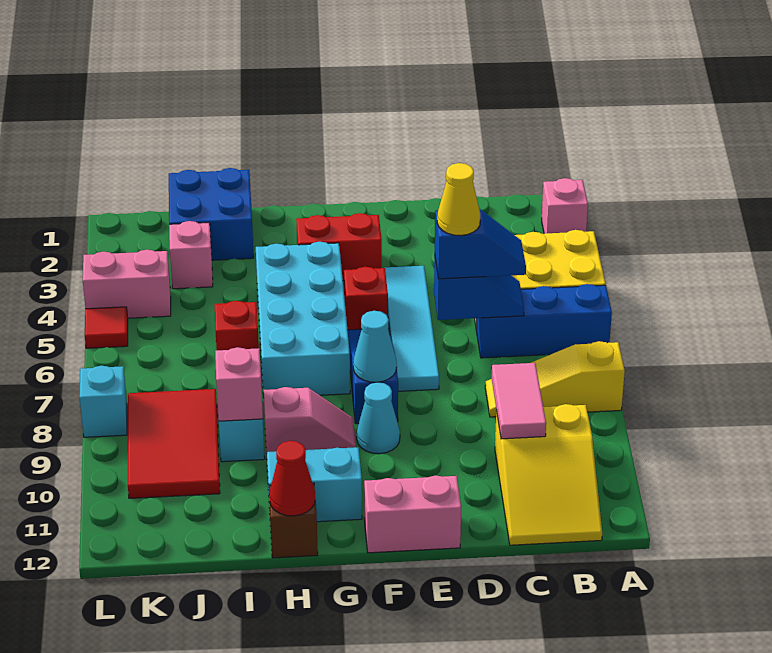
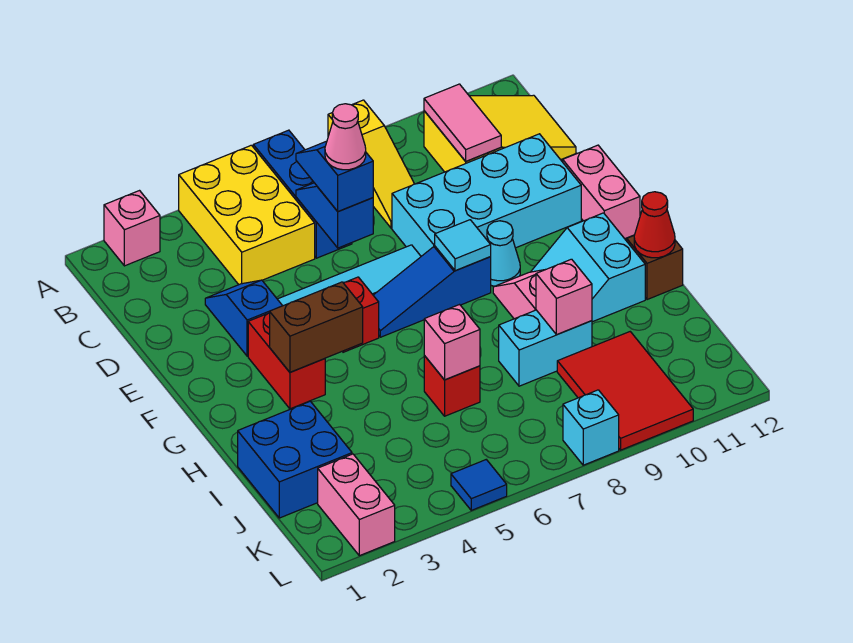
pink 1x2 tile [492,363,546,439] -> pink 1x2 tile turned to [424,84,501,161]
none -> blue 1x2 slope [205,280,282,356]
yellow 1x1 cone [437,163,480,236] -> pink 1x1 cone [325,104,366,170]
cyan 1x1 cone [353,311,397,382] -> cyan 1x1 tile [435,220,491,271]
none -> brown 1x2 brick [270,282,363,372]
cyan 2x4 brick [256,242,350,398] -> cyan 2x4 brick moved to [392,134,581,256]
pink 1x1 brick [169,221,213,289] -> pink 1x1 brick moved to [424,305,480,380]
red 2x3 tile [128,389,220,498] -> red 2x3 tile turned to [557,332,693,450]
pink 1x2 brick [83,250,171,318] -> pink 1x2 brick moved to [318,454,395,556]
red 1x1 tile [85,307,128,348] -> blue 1x1 tile [451,460,507,510]

